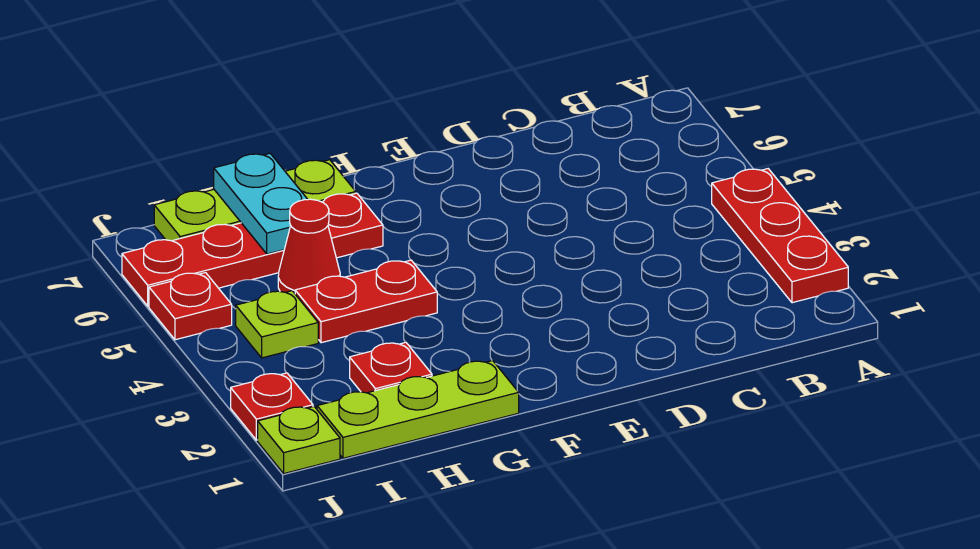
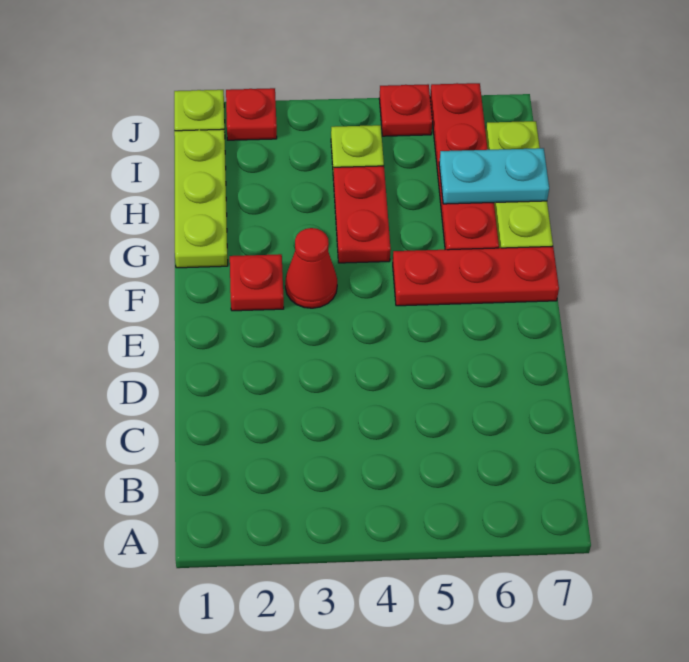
red 1x3 plate [712,169,848,303] -> red 1x3 plate moved to [393,246,559,306]
red 1x1 plate [350,342,432,393] -> red 1x1 plate moved to [230,254,284,311]
red 1x1 cone [278,199,340,293] -> red 1x1 cone moved to [285,228,337,308]

